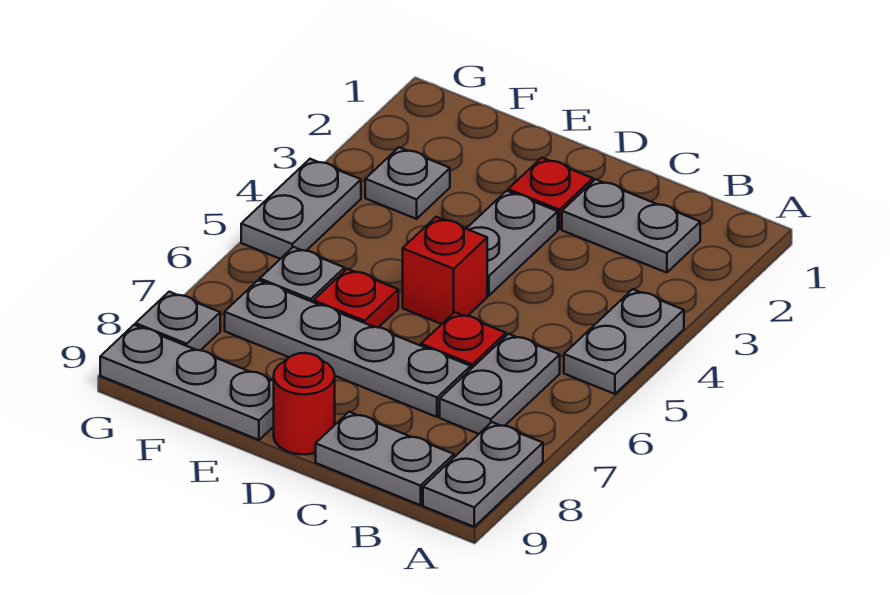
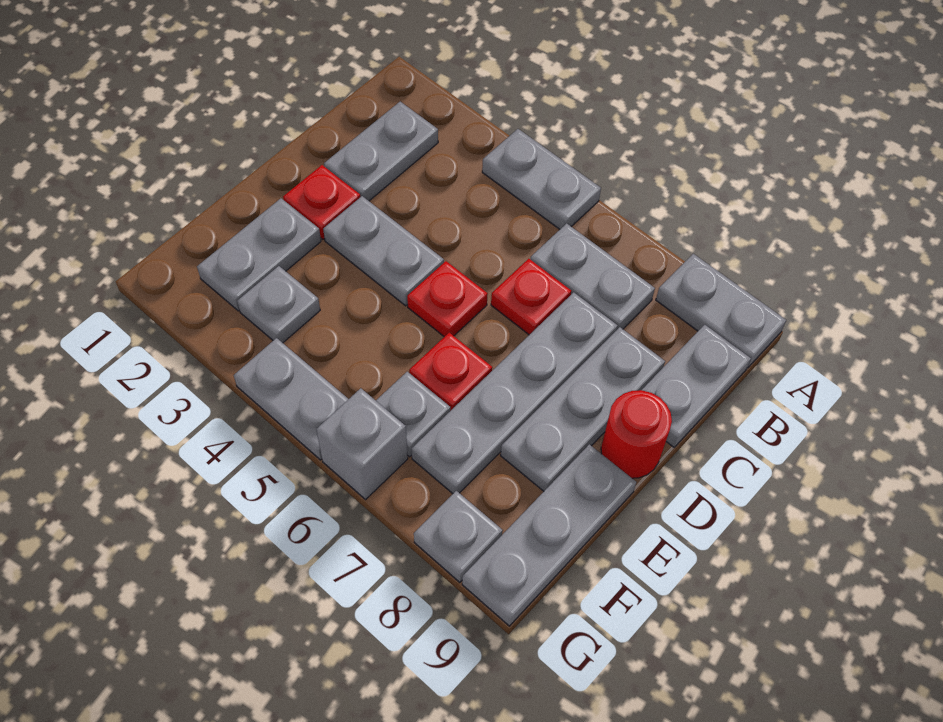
none -> grey 1x3 plate [501,327,665,491]
red 1x1 brick [403,217,487,324] -> red 1x1 plate [407,261,488,337]
none -> grey 1x2 plate [197,198,321,311]
none -> grey 1x1 brick [316,388,408,499]

